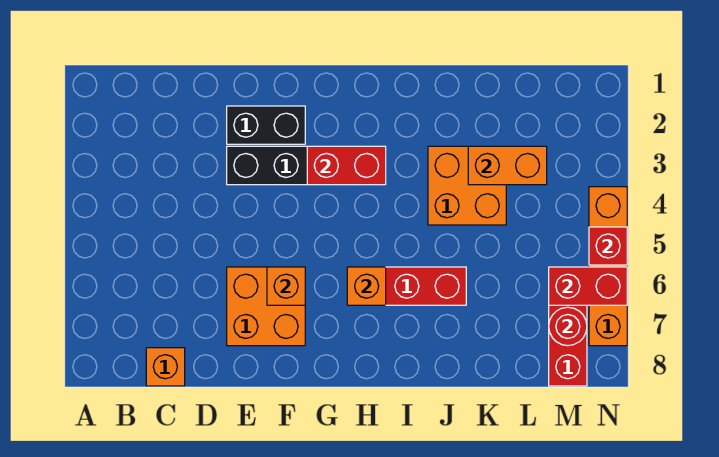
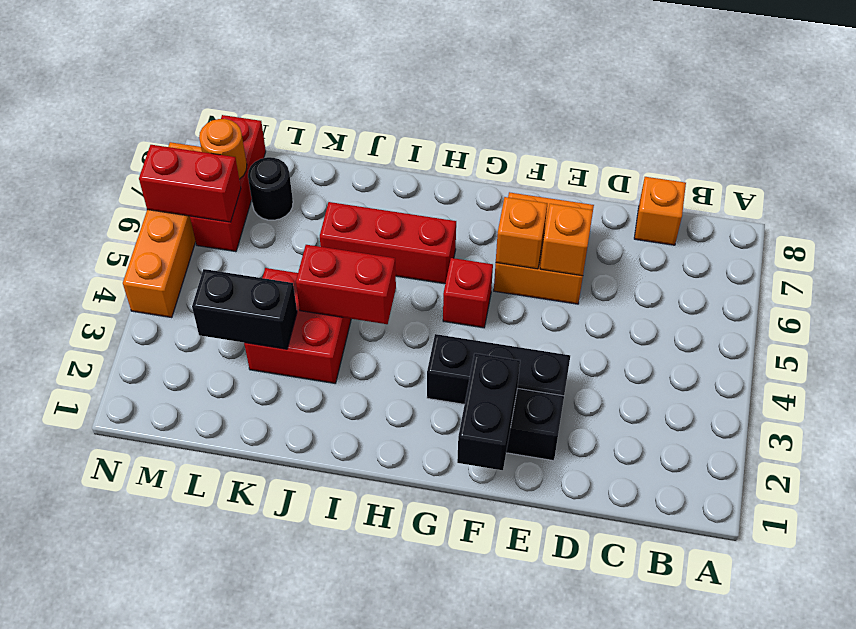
none -> black 1x2 brick [457,353,520,470]
red 1x2 brick [307,146,386,185] -> red 1x2 brick moved to [296,245,396,324]
orange 1x1 brick [347,267,386,305] -> orange 1x1 brick moved to [540,204,593,276]
orange 2x2 brick [428,146,506,225] -> red 2x2 brick [244,268,351,383]
orange 1x2 brick [468,146,547,185] -> black 1x2 brick [192,269,297,349]
none -> black 1x1 round brick [248,157,293,220]
red 1x1 round brick [549,307,587,346] -> orange 1x1 round brick [199,119,247,179]
red 1x1 brick [589,227,627,265] -> red 1x1 brick moved to [443,258,493,328]

